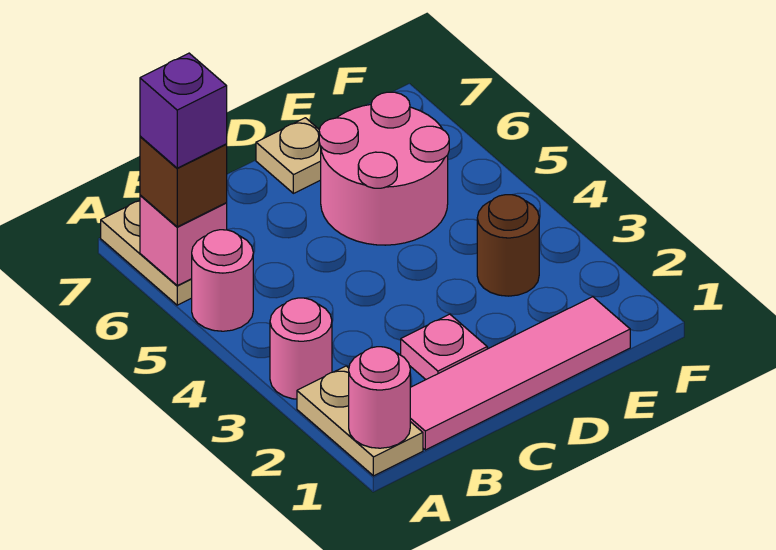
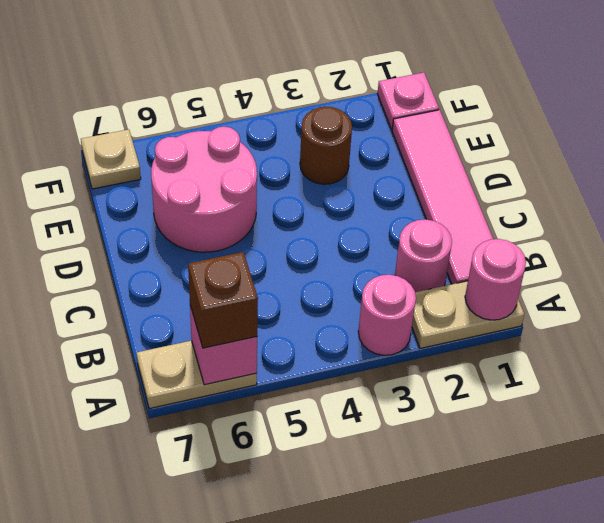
pink 1x1 round brick [192,230,253,331] -> pink 1x1 round brick moved to [395,219,452,292]
purple 1x1 brick [140,53,227,168] -> none
pink 1x1 plate [401,314,487,379] -> pink 1x1 plate moved to [378,73,439,129]
tan 1x1 plate [256,118,321,193] -> tan 1x1 plate moved to [81,129,141,189]

